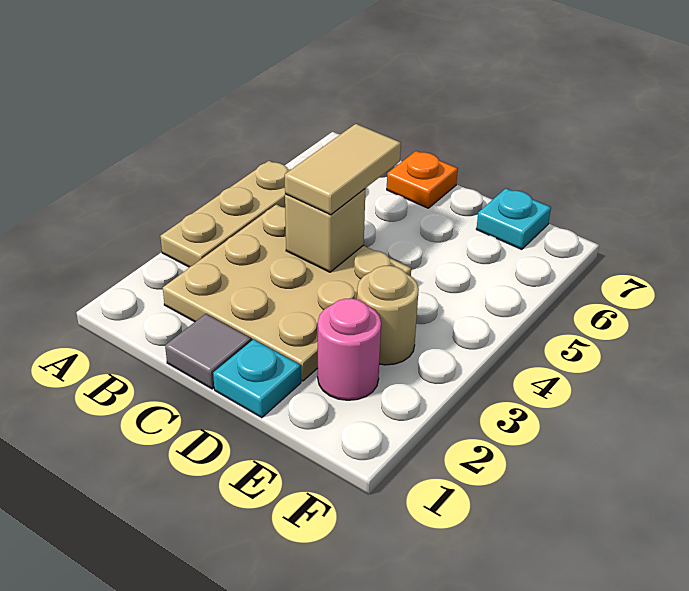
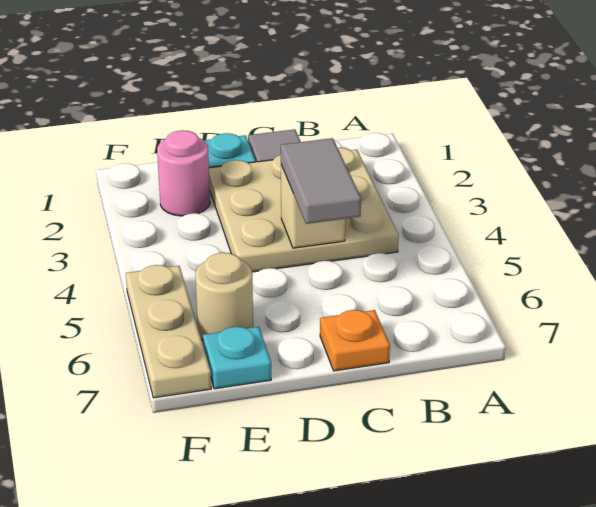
tan 1x3 plate [160,161,290,267] -> tan 1x3 plate moved to [126,265,211,398]
tan 1x2 tile [285,124,401,215] -> grey 1x2 tile [281,138,361,224]
tan 1x1 round brick [357,266,419,365] -> tan 1x1 round brick moved to [195,253,253,340]

